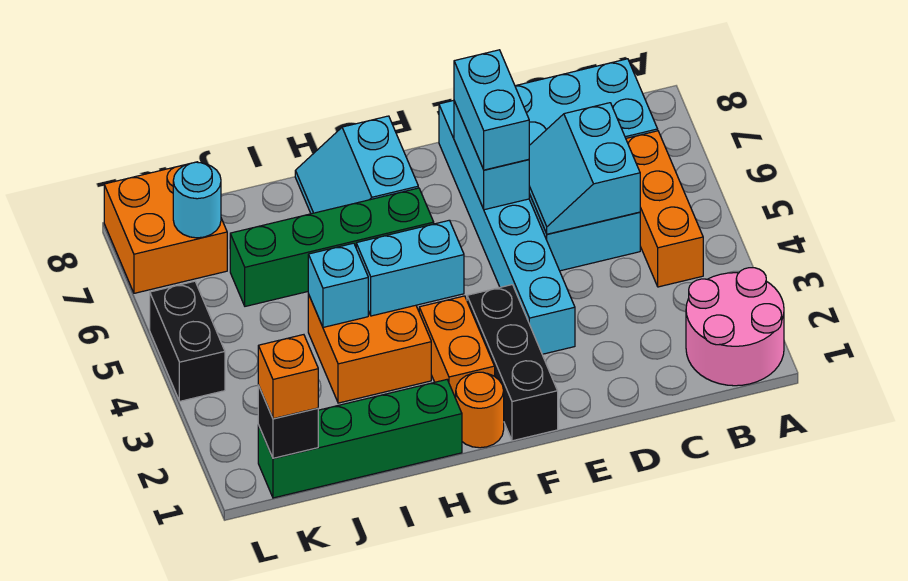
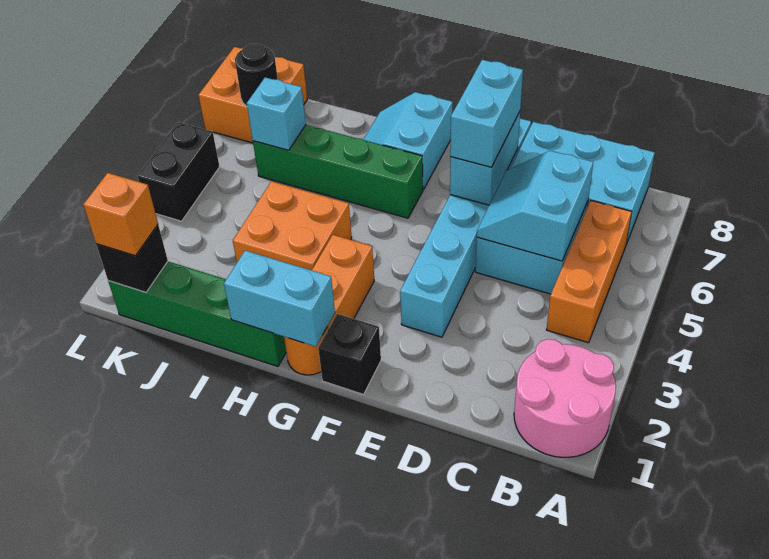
black 1x3 brick [467,285,558,441] -> black 1x1 brick [318,314,381,394]
cyan 1x2 brick [356,220,464,316] -> cyan 1x2 brick moved to [224,251,335,347]
cyan 1x1 brick [308,243,368,327] -> cyan 1x1 brick moved to [247,77,306,150]
cyan 1x1 round brick [173,162,221,238] -> black 1x1 round brick [235,44,278,106]

